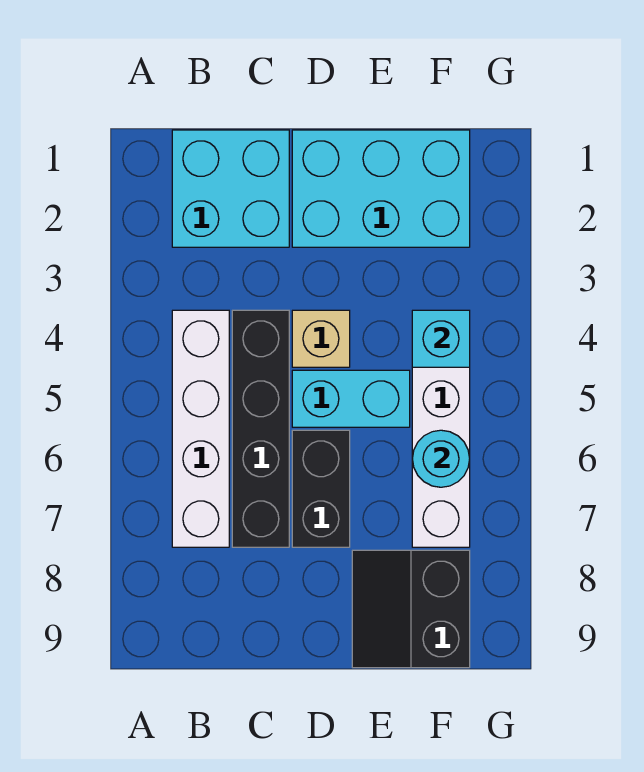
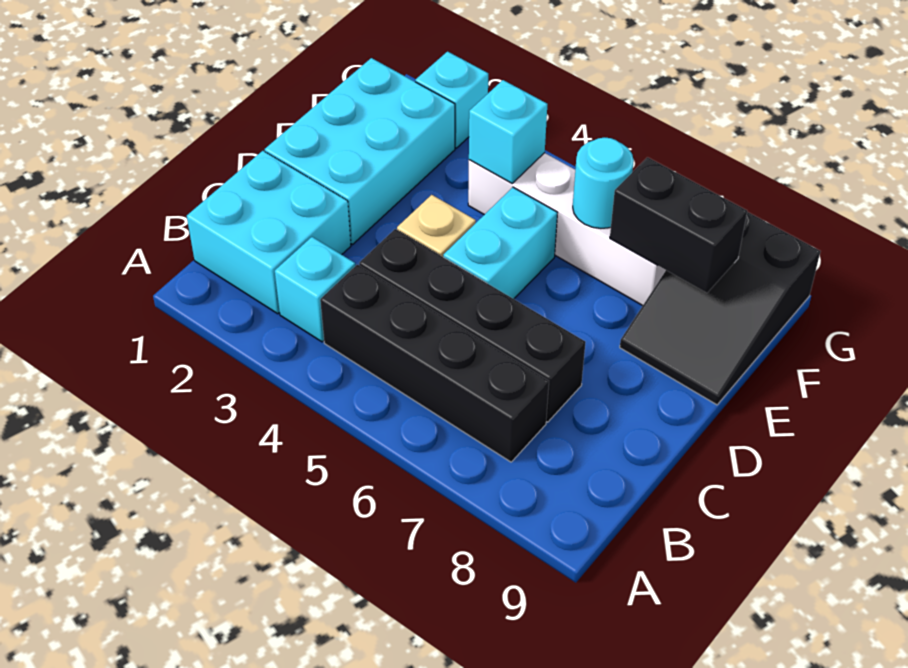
none -> cyan 1x1 brick [275,237,355,342]
white 1x4 brick [172,310,229,547] -> black 1x4 brick [320,264,549,462]
black 1x2 brick [292,430,350,547] -> black 1x2 brick moved to [610,157,747,293]
black 2x2 slope [352,550,470,668] -> black 2x3 slope [620,212,820,405]
none -> cyan 1x1 brick [415,52,488,148]

